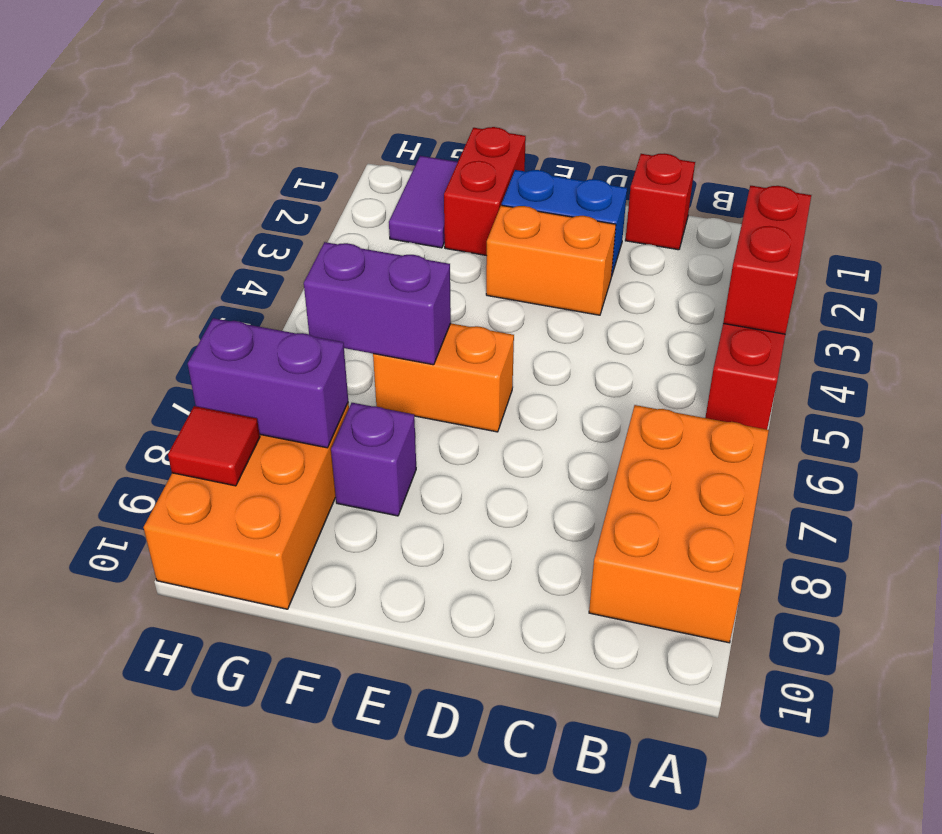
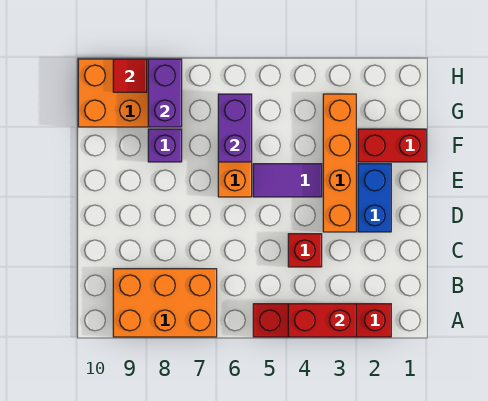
red 1x1 brick [625,154,695,250] -> red 1x1 brick moved to [288,234,322,267]
orange 1x2 brick [486,205,616,315] -> orange 1x4 brick [323,94,356,232]
purple 1x2 tile [389,156,458,248] -> purple 1x2 tile moved to [253,164,322,197]

